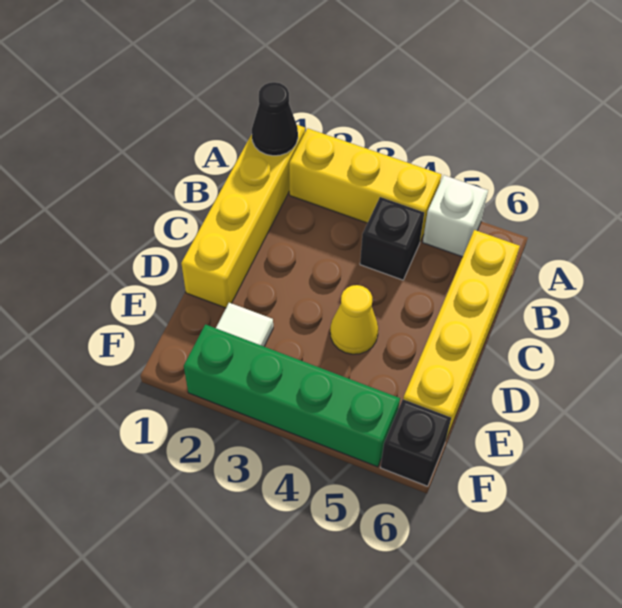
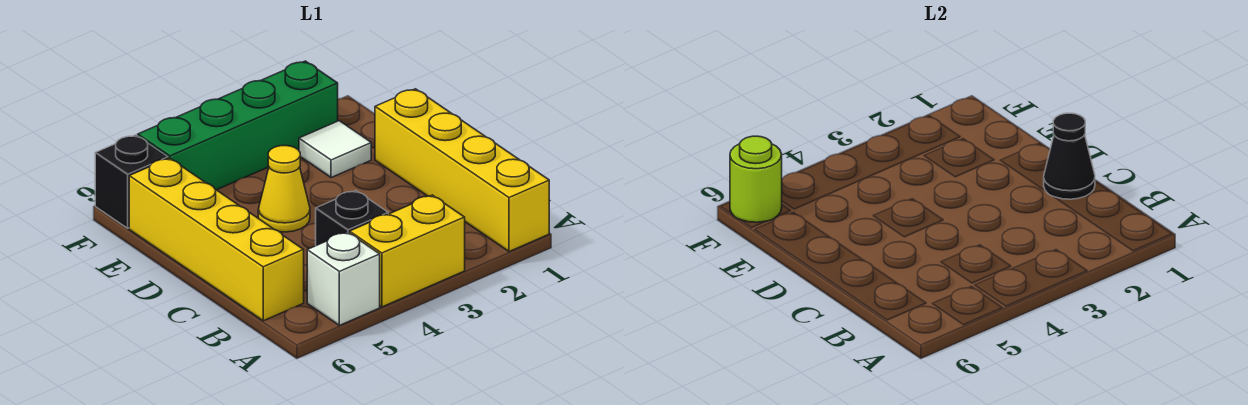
black 1x1 cone [252,82,298,156] -> black 1x1 cone moved to [1044,113,1095,199]
yellow 1x3 brick [289,128,441,241] -> yellow 1x2 brick [350,195,465,307]
none -> lime 1x1 round brick [730,136,782,222]

